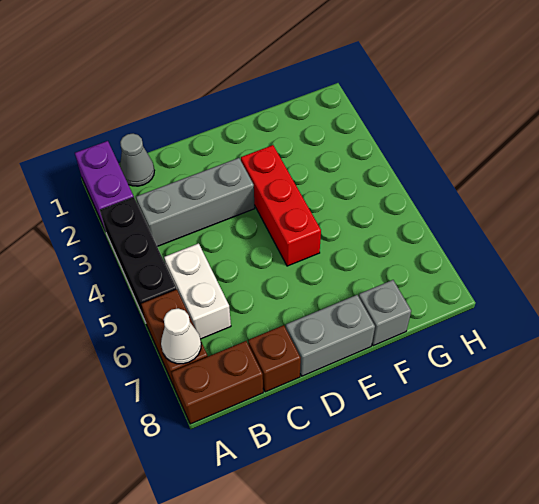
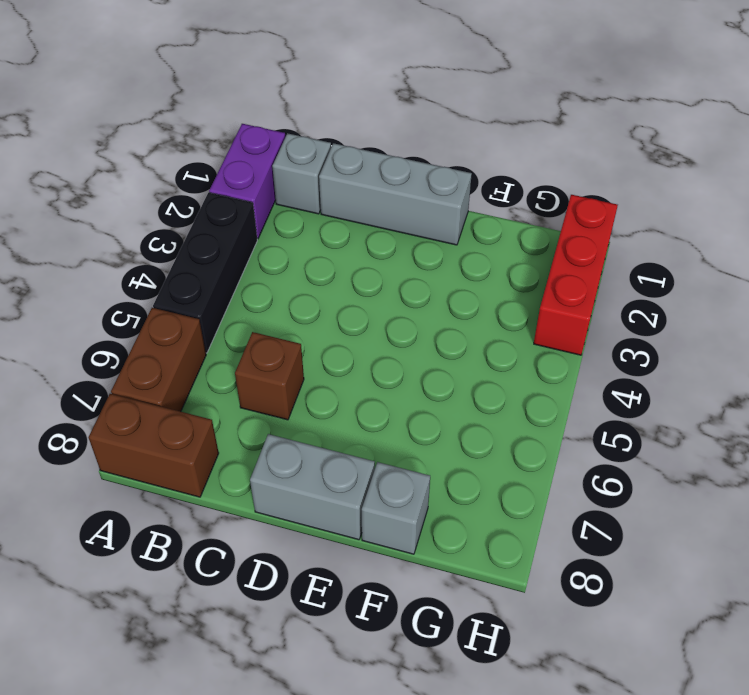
white 1x1 cone [161,308,201,364] -> none
grey 1x1 cone [120,134,154,186] -> grey 1x1 brick [272,133,331,214]
grey 1x3 brick [136,158,255,246] -> grey 1x3 brick moved to [319,143,472,245]
white 1x2 brick [164,243,231,339] -> none
brown 1x1 brick [248,325,301,392] -> brown 1x1 brick moved to [235,332,304,420]
red 1x3 brick [241,145,321,266] -> red 1x3 brick moved to [534,195,618,355]

